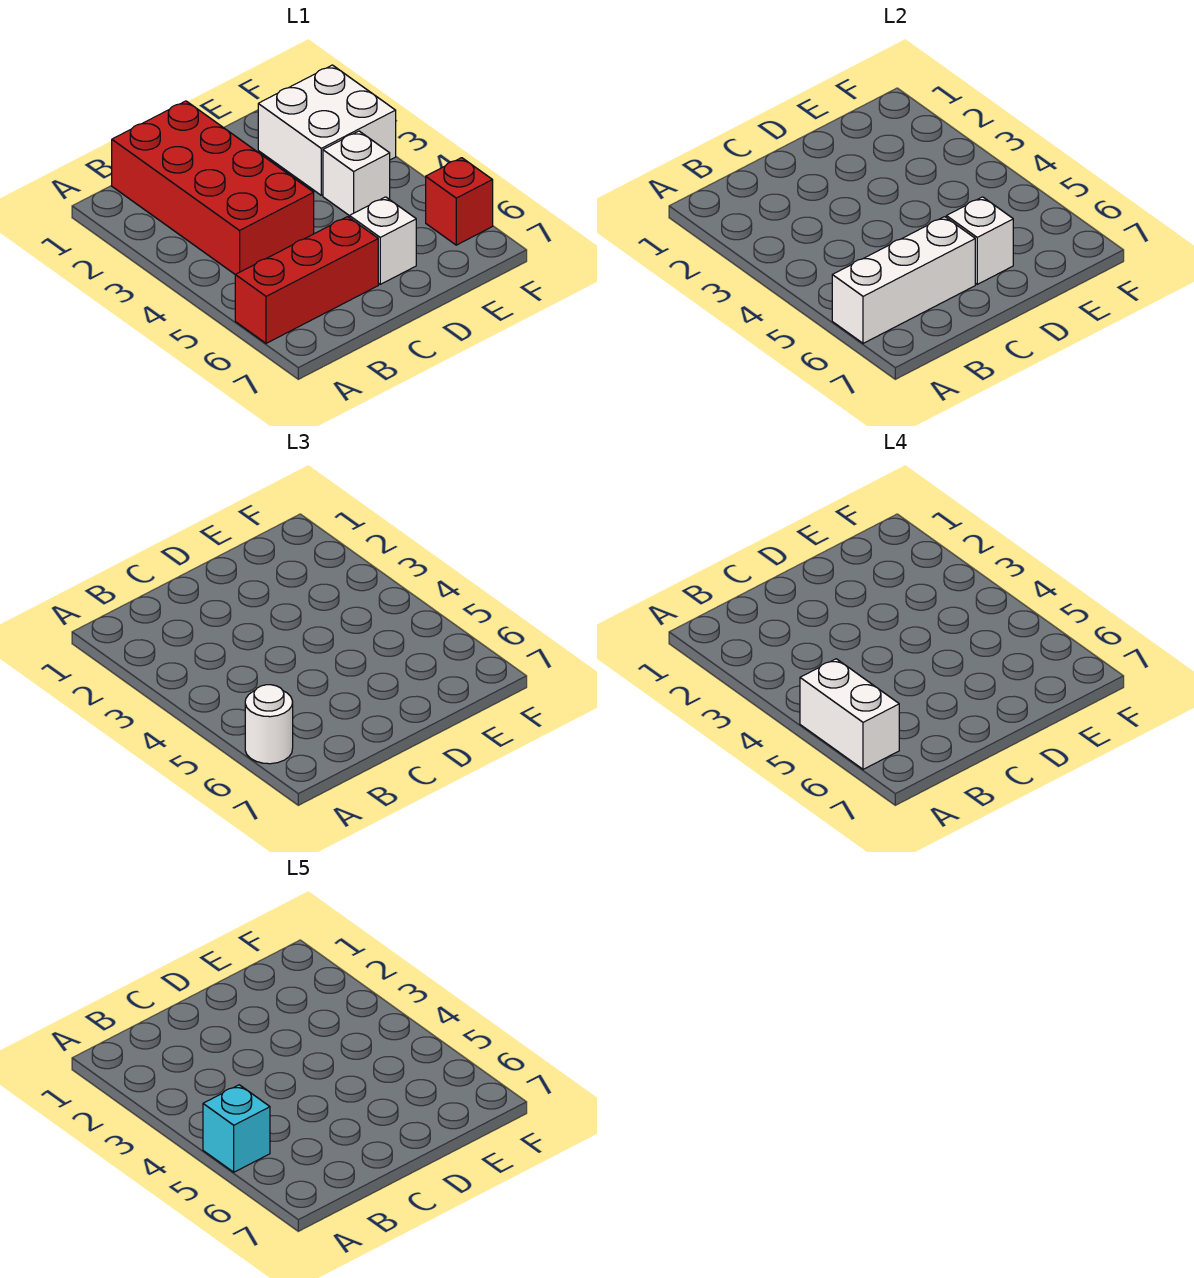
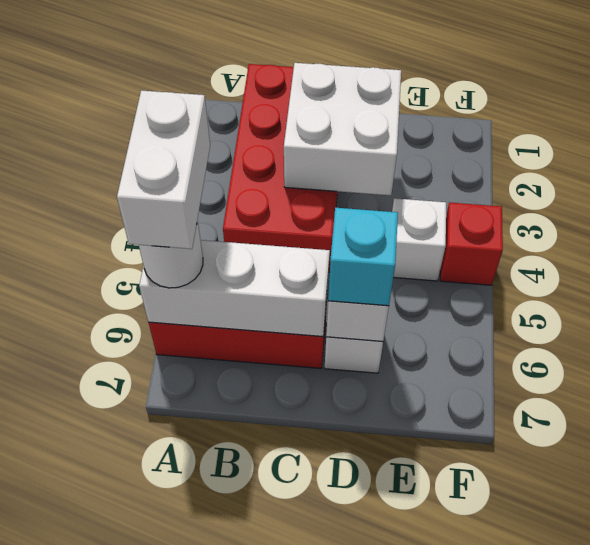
cyan 1x1 brick [203,1085,270,1172] -> cyan 1x1 brick moved to [328,208,398,306]
white 2x2 brick [258,65,396,195] -> white 2x2 brick moved to [284,63,401,195]
red 1x1 brick [426,158,493,245] -> red 1x1 brick moved to [440,202,503,285]

